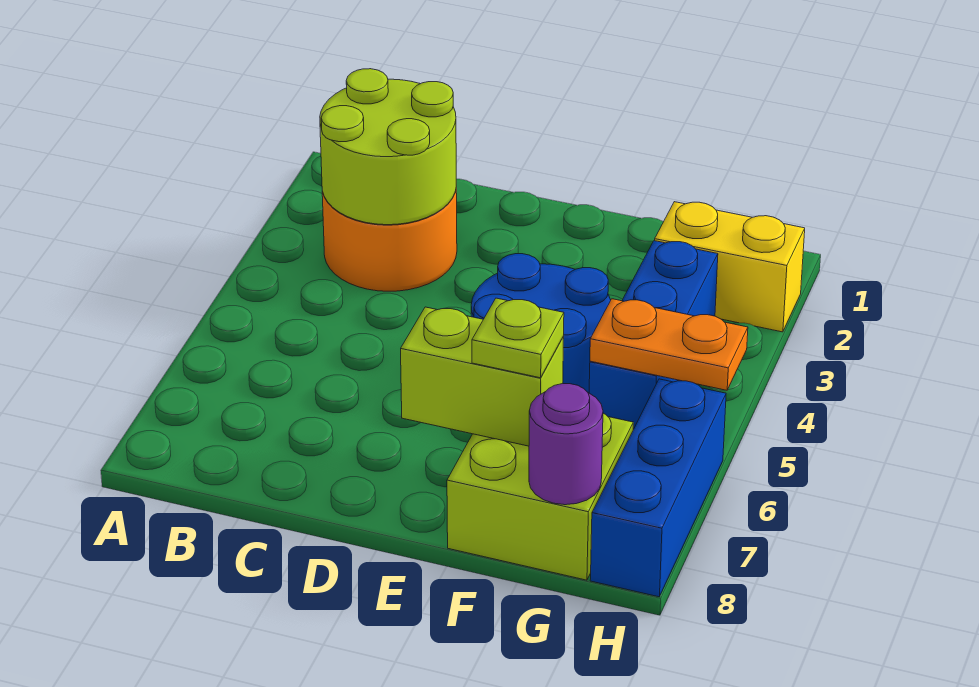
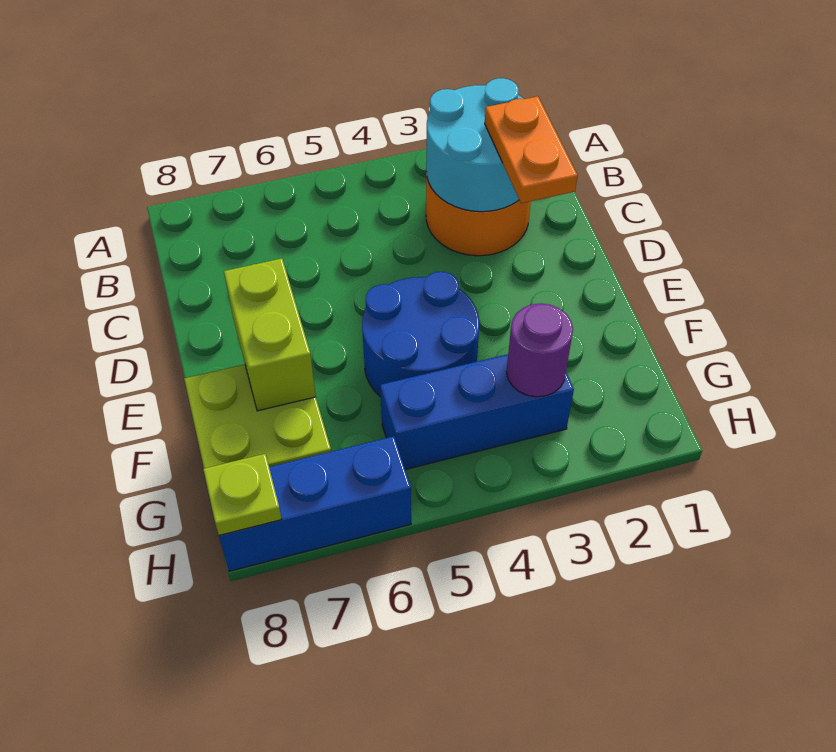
lime 2x2 round brick [320,69,456,225] -> cyan 2x2 round brick [426,78,523,212]
lime 1x1 plate [472,298,564,378] -> lime 1x1 plate moved to [203,454,282,535]
yellow 1x2 brick [655,202,805,332] -> none
orange 1x2 plate [590,299,748,390] -> orange 1x2 plate moved to [485,96,578,203]
purple 1x1 round brick [529,384,603,505] -> purple 1x1 round brick moved to [507,304,573,397]

